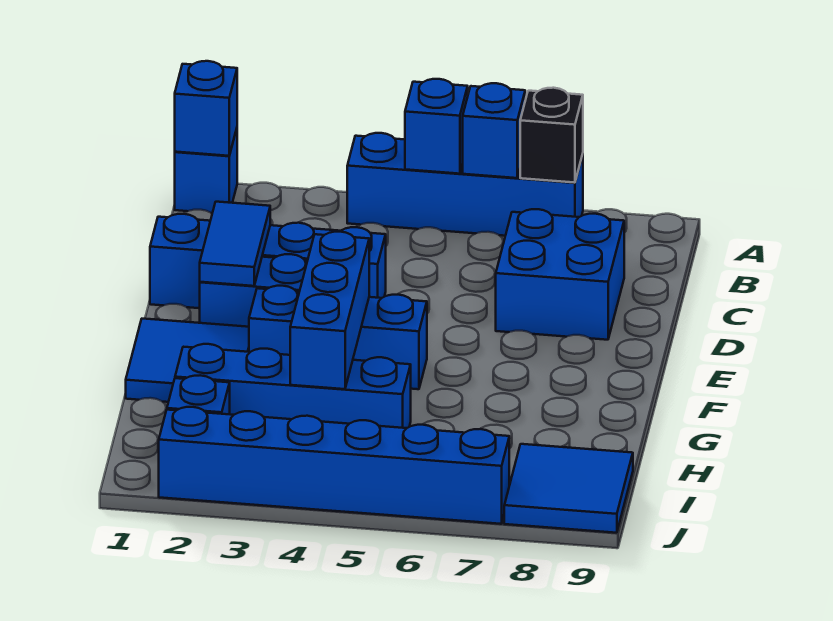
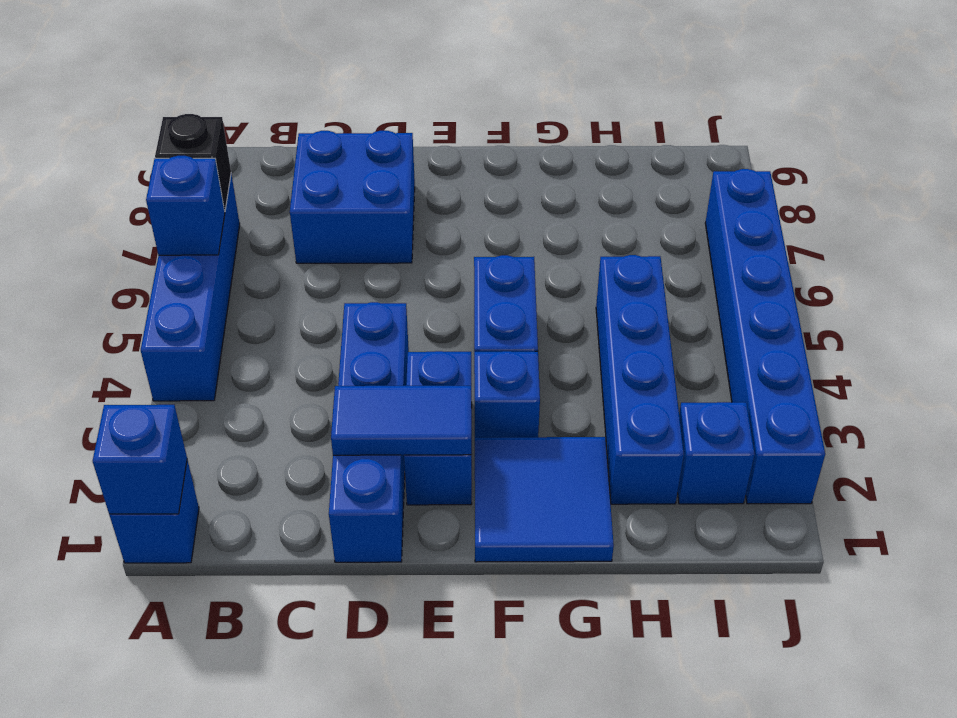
blue 1x1 brick [405,79,468,174] -> none
blue 1x3 brick [290,232,369,389] -> none
blue 2x2 tile [504,444,633,533] -> none

